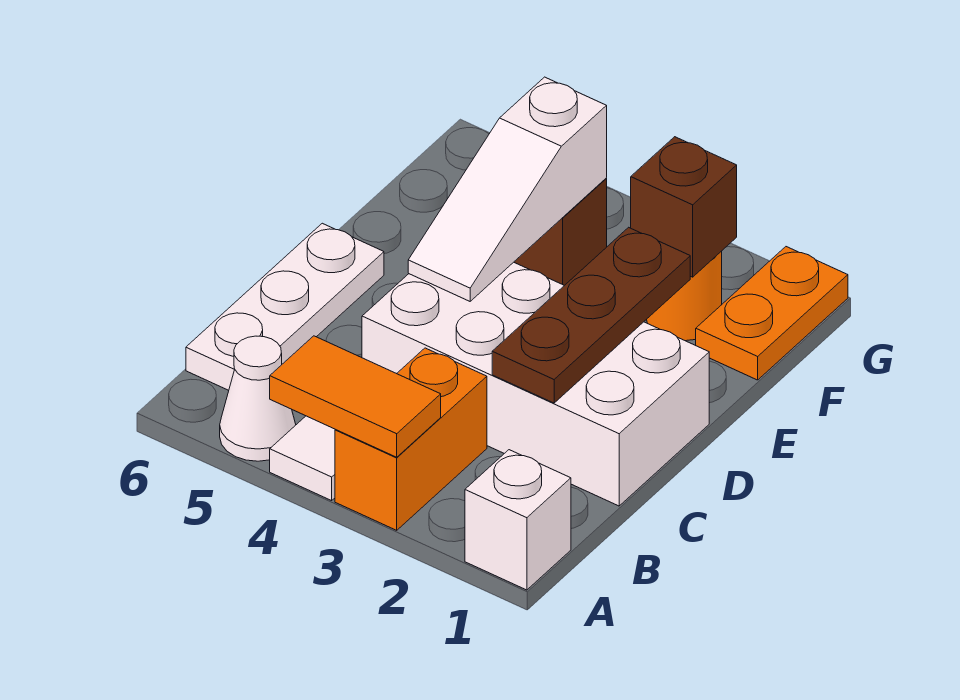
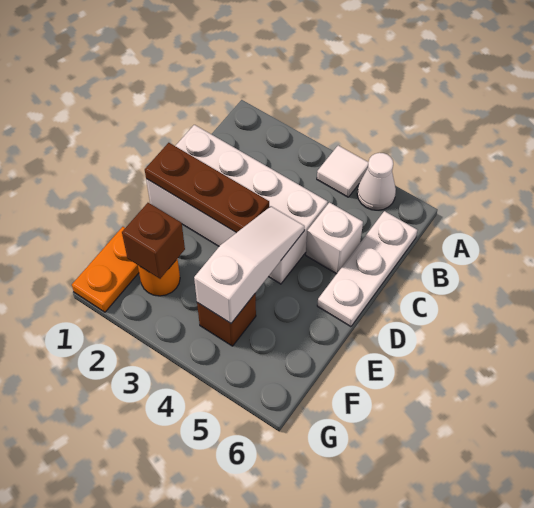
white 1x1 brick [465,450,571,590] -> white 1x1 brick moved to [306,203,363,274]
orange 1x2 brick [335,348,487,530] -> none
orange 1x2 tile [270,336,441,457] -> none
brown 1x3 plate [492,227,690,403] -> brown 1x3 plate turned to [145,143,269,233]

